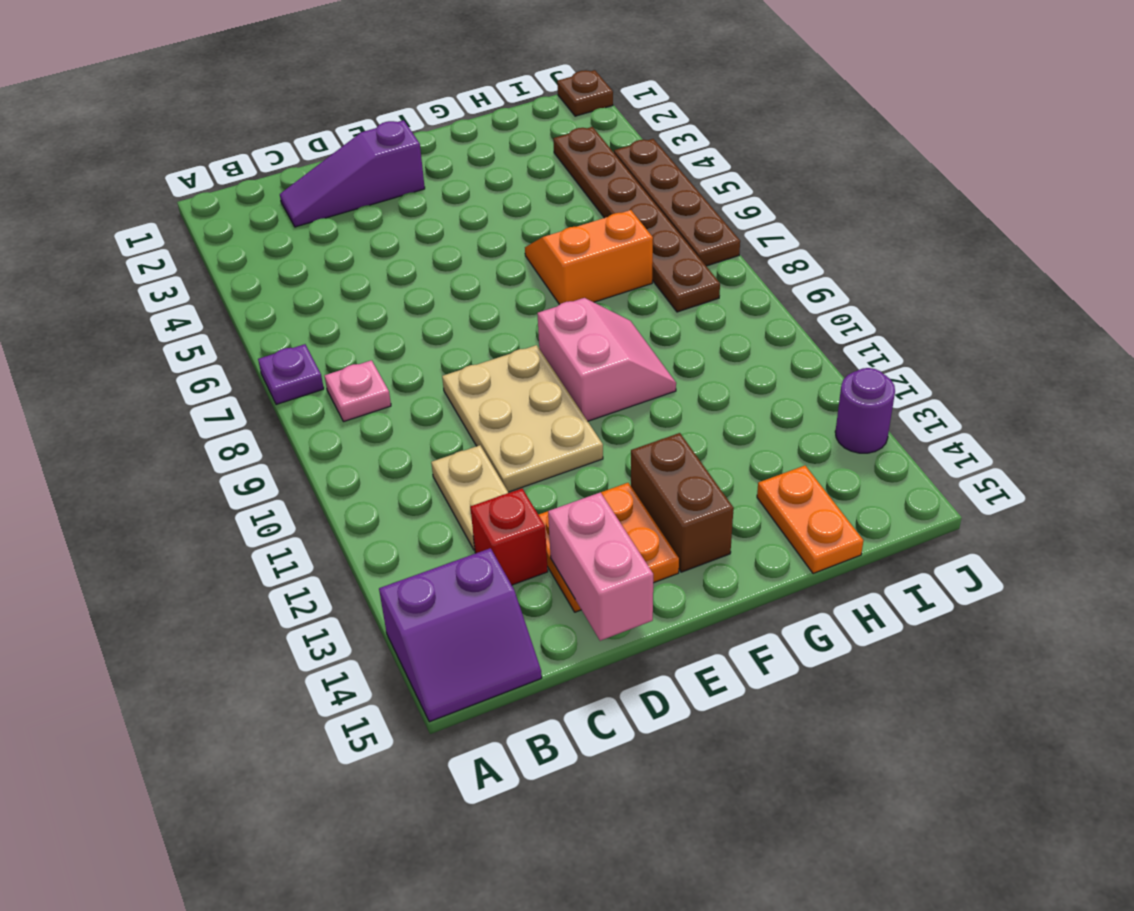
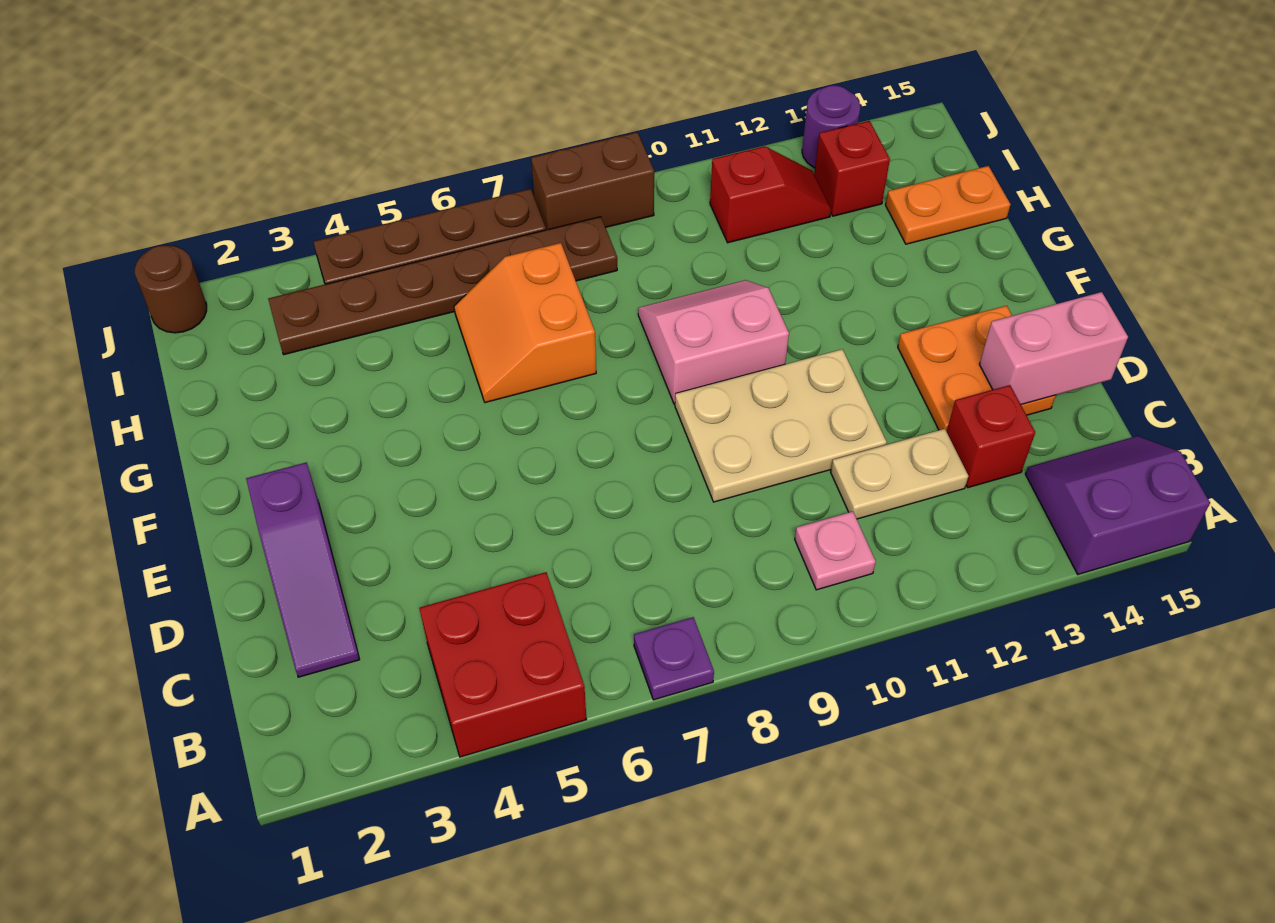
none -> red 2x2 brick [419,572,586,757]
purple 2x2 slope [379,548,542,722] -> purple 2x2 slope turned to [1025,436,1210,574]
pink 1x1 plate [324,360,391,422] -> pink 1x1 plate moved to [795,511,876,590]
brown 1x2 brick [631,433,734,572] -> brown 1x2 brick moved to [531,132,654,230]
none -> red 1x2 slope [710,146,831,243]
none -> red 1x1 brick [814,121,890,216]
brown 1x1 plate [557,70,613,116] -> brown 1x1 round brick [135,245,207,333]

